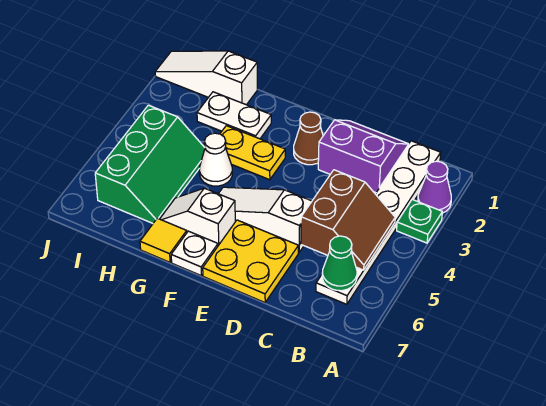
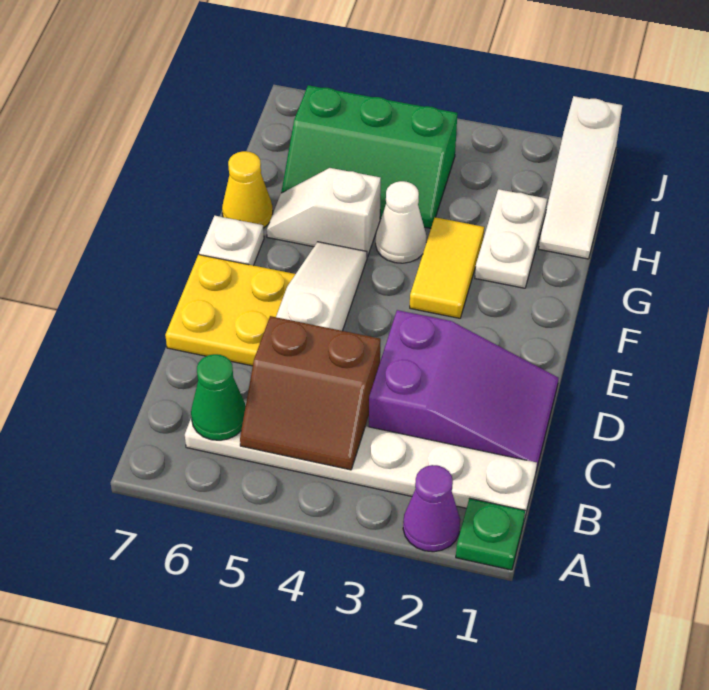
green 1x1 plate [397,200,442,243] -> green 1x1 plate moved to [456,498,525,570]
purple 2x2 slope [318,120,408,193] -> purple 2x3 slope [369,310,558,471]
brown 1x1 cone [294,112,323,165] -> none
yellow 1x2 plate [220,126,285,180] -> yellow 1x2 tile [410,217,484,318]
white 1x2 slope [160,188,235,246] -> white 1x2 slope turned to [267,168,381,257]
yellow 1x1 tile [140,218,187,262] -> yellow 1x1 cone [222,151,273,228]
white 1x3 slope [155,51,257,105] -> white 1x3 slope turned to [539,96,622,259]

